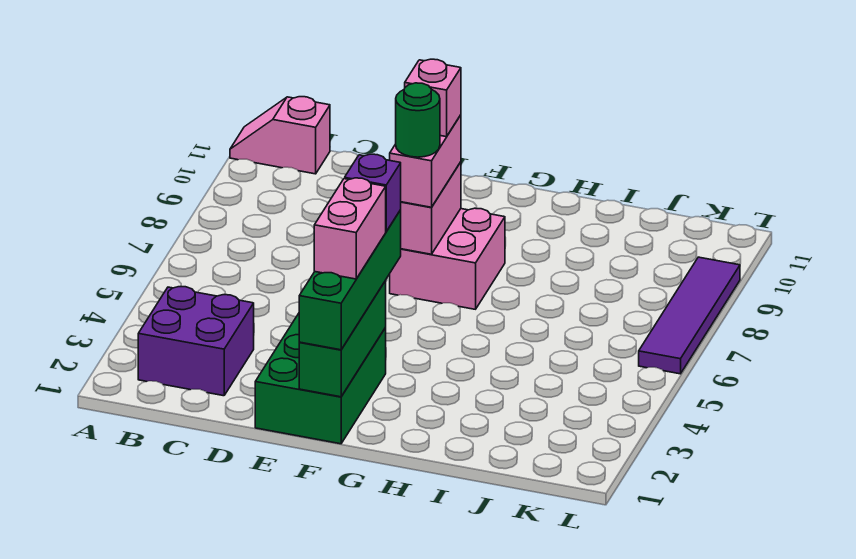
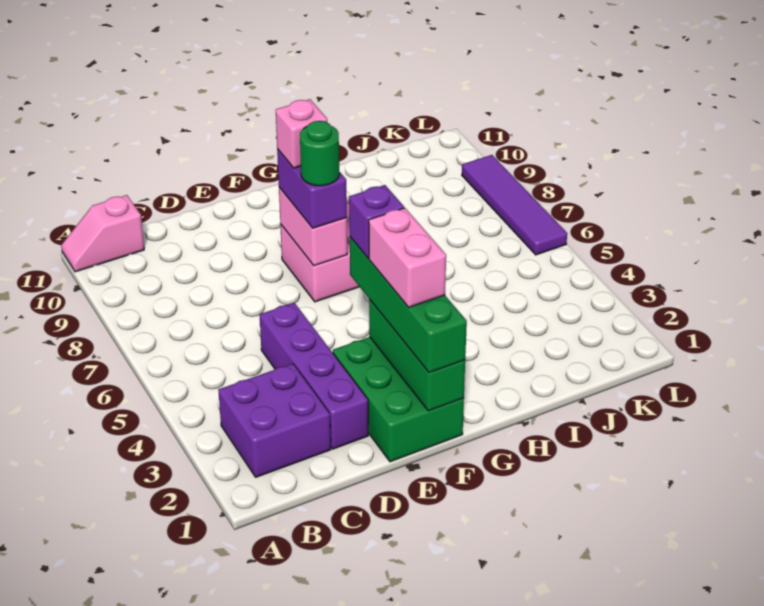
none -> purple 1x4 brick [260,303,368,449]
pink 1x2 brick [390,115,461,207] -> purple 1x2 brick [277,149,347,228]

